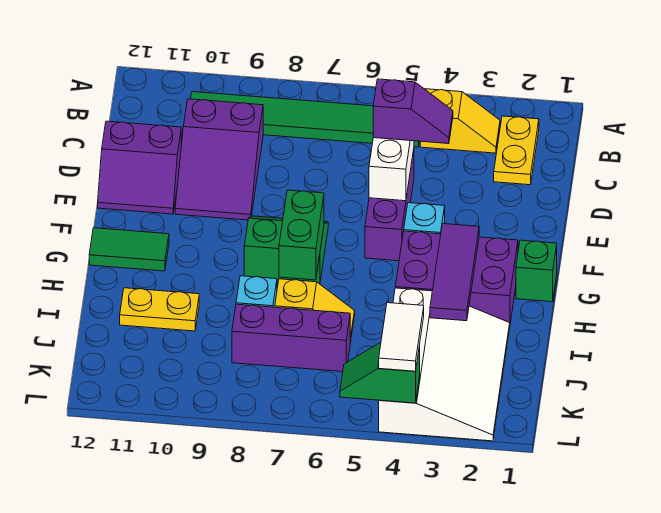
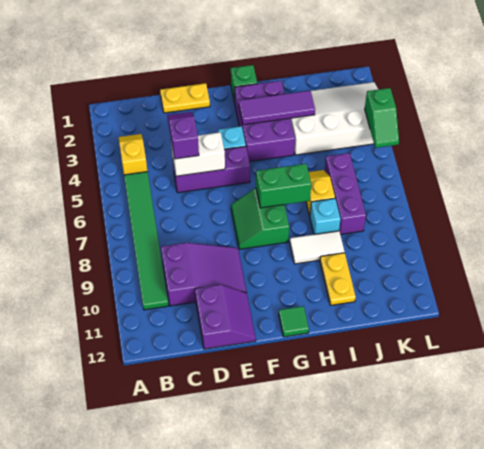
yellow 1x2 plate [494,116,539,185] -> yellow 1x2 plate moved to [160,83,210,113]
green 1x2 tile [89,228,169,271] -> green 1x1 tile [279,306,309,337]
white 1x2 tile [379,303,424,371] -> white 1x2 tile moved to [290,231,345,264]

